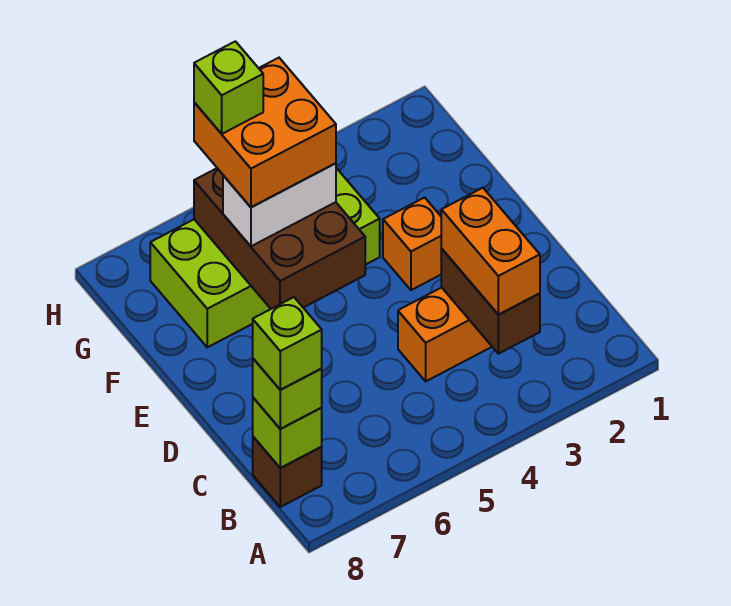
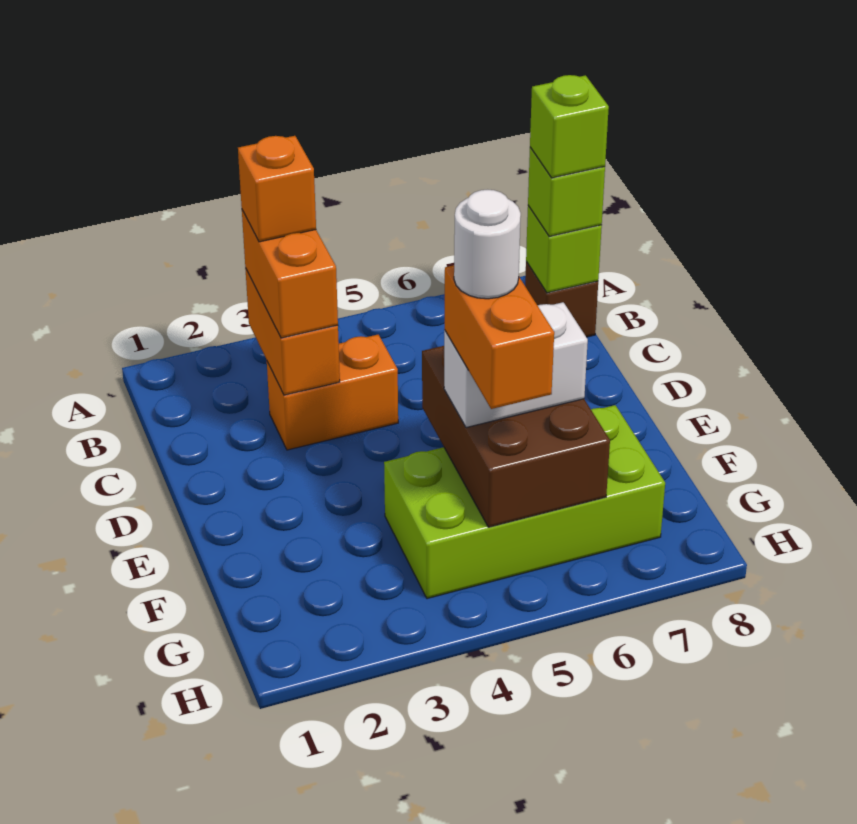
brown 1x2 brick [441,249,540,354] -> orange 1x2 brick [245,268,340,395]
orange 1x1 brick [383,198,442,290] -> orange 1x1 brick moved to [238,136,316,242]
orange 2x2 brick [194,58,336,207] -> orange 1x2 brick [445,265,554,409]
none -> white 1x1 round brick [454,190,521,299]
lime 1x1 brick [194,41,263,134] -> none

